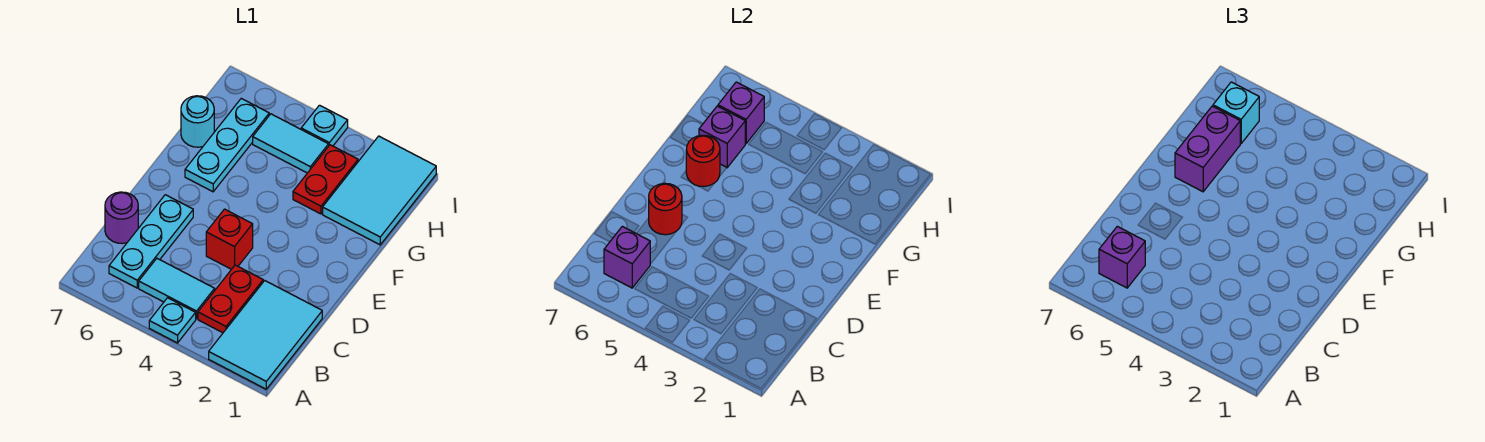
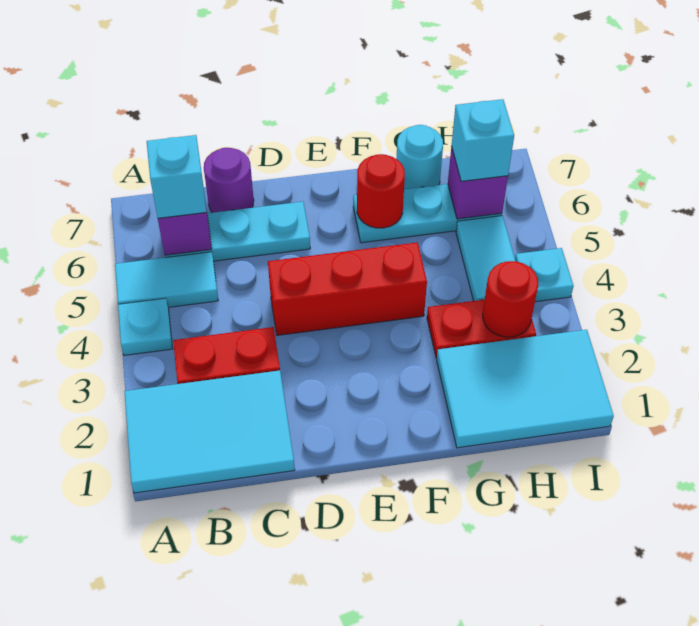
cyan 1x2 tile [139,259,215,319] -> cyan 1x2 tile turned to [115,252,218,307]
purple 1x1 brick [1099,226,1145,288] -> cyan 1x1 brick [147,135,206,218]
red 1x1 brick [206,209,253,269] -> red 1x3 brick [268,242,427,335]
red 1x1 round brick [649,183,682,235] -> red 1x1 round brick moved to [483,261,538,337]
purple 1x2 brick [1175,106,1240,192] -> none
purple 1x1 brick [699,106,745,168] -> none

